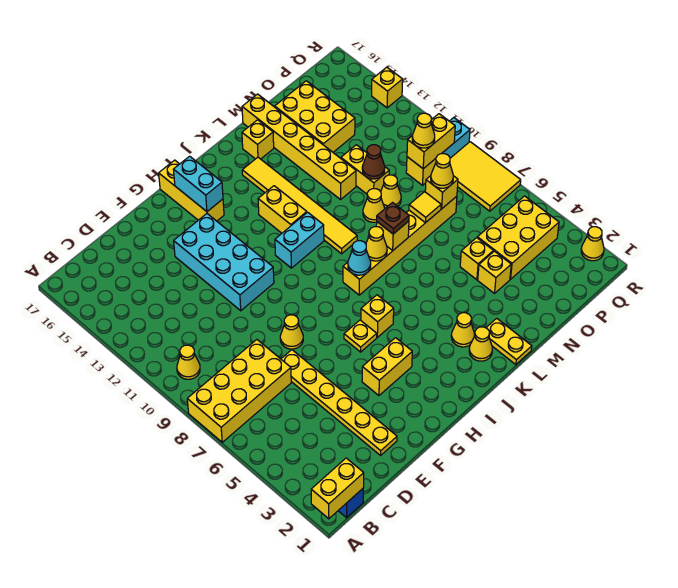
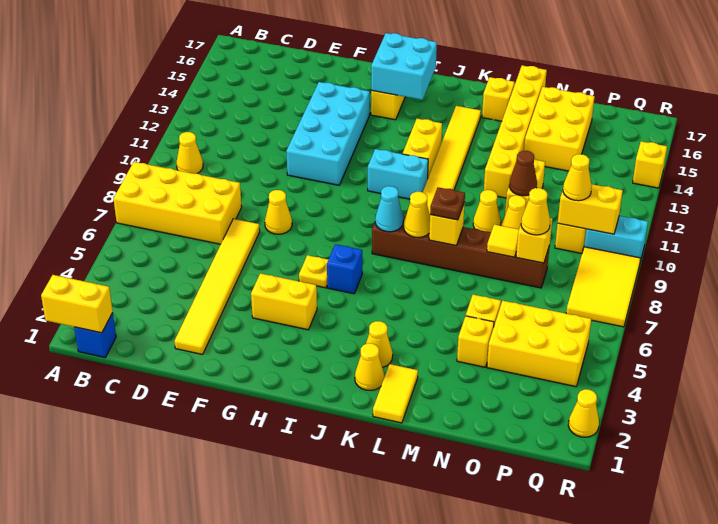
yellow 1x6 plate [281,350,397,455] -> yellow 1x6 tile [175,219,260,354]
cyan 1x2 brick [173,156,223,212] -> cyan 2x2 brick [371,33,437,100]
yellow 1x1 brick [361,295,394,337] -> blue 1x1 brick [327,244,362,294]
yellow 1x6 brick [343,196,457,295] -> brown 1x6 brick [372,215,550,288]
yellow 1x2 plate [486,318,532,365] -> yellow 1x2 tile [373,364,418,423]

